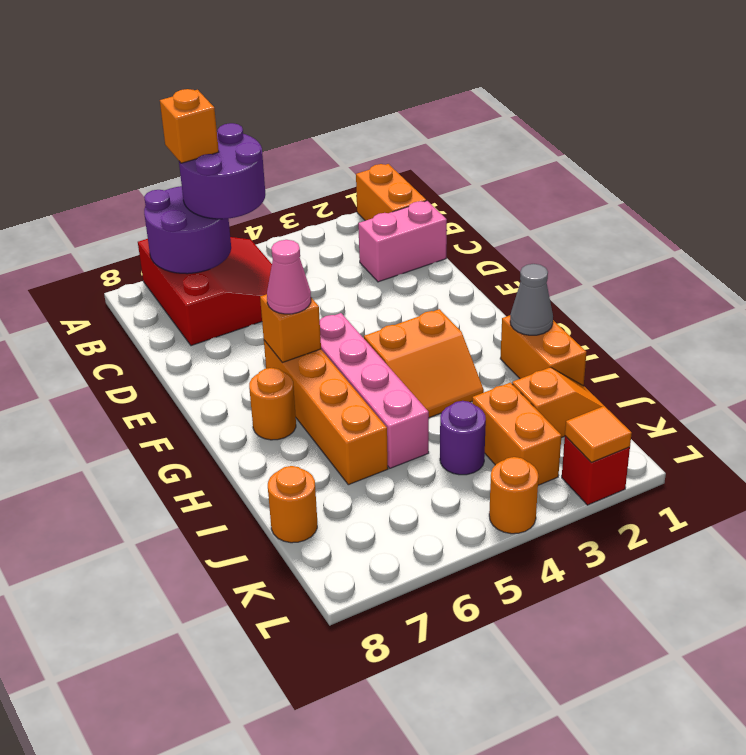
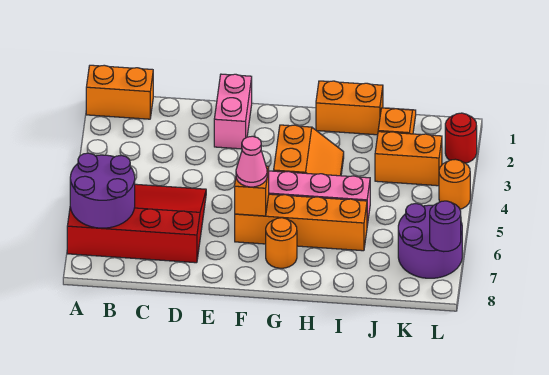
red 3x3 slope [138,237,272,346] -> red 3x4 slope [67,184,206,263]
purple 2x2 round brick [179,123,265,219] -> purple 2x2 round brick moved to [398,204,462,278]
orange 1x1 brick [160,89,219,163] -> none
pink 1x2 brick [358,201,447,282] -> pink 1x2 brick moved to [214,74,252,149]
grey 1x1 cone [510,264,553,335] -> none
purple 1x1 round brick [440,401,486,475] -> purple 1x1 round brick moved to [430,201,461,252]
orange 1x1 round brick [268,466,317,543] -> none
red 1x1 brick [562,436,630,505] -> red 1x1 round brick [445,113,477,163]
orange 1x1 tile [565,406,632,462] -> none

